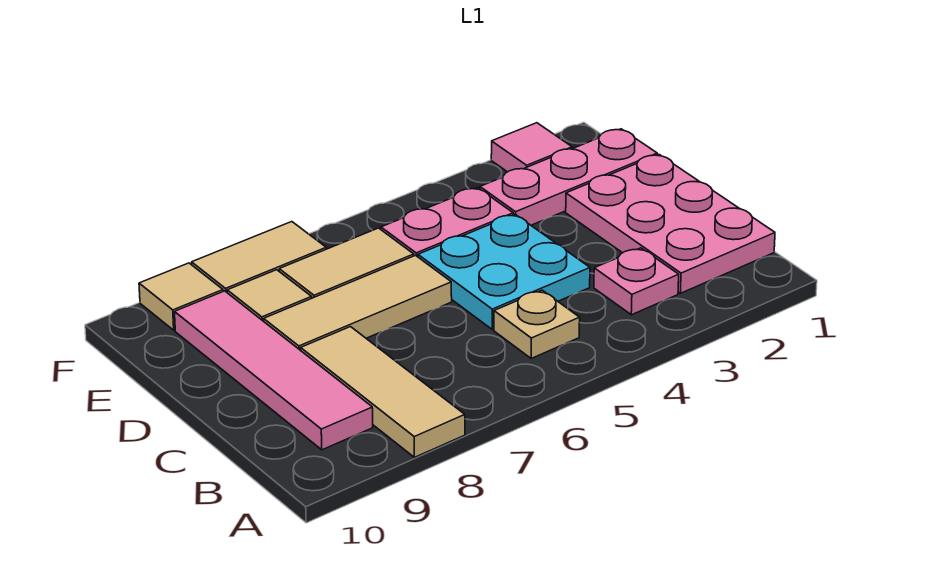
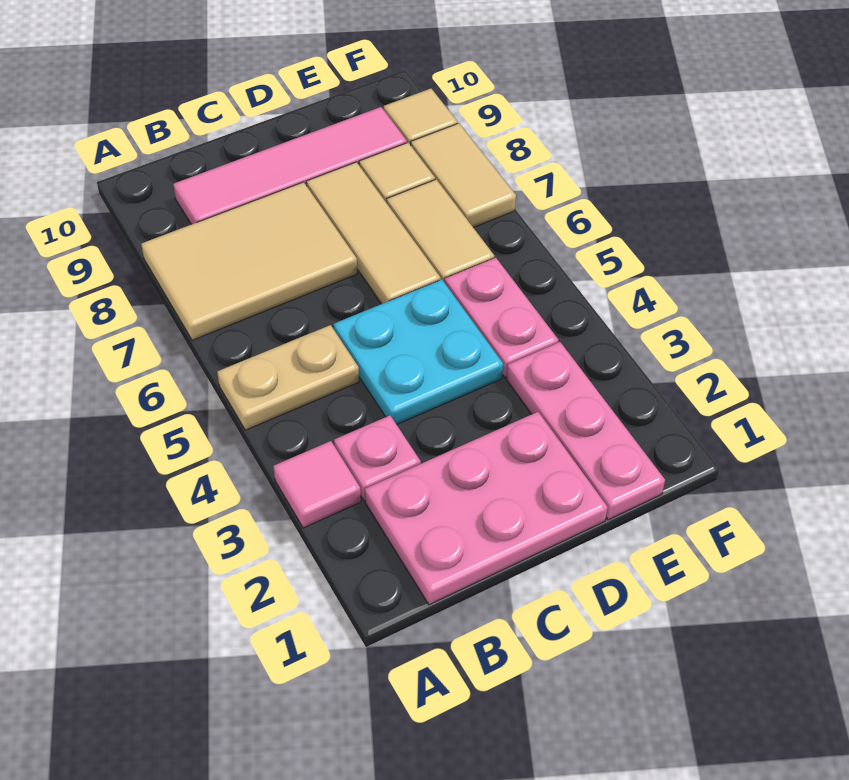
tan 1x3 tile [301,327,465,457] -> tan 2x3 tile [141,182,357,340]
tan 1x1 plate [494,290,580,358] -> tan 1x2 plate [217,325,359,430]
pink 1x1 tile [491,123,572,172] -> pink 1x1 tile moved to [273,441,361,528]

